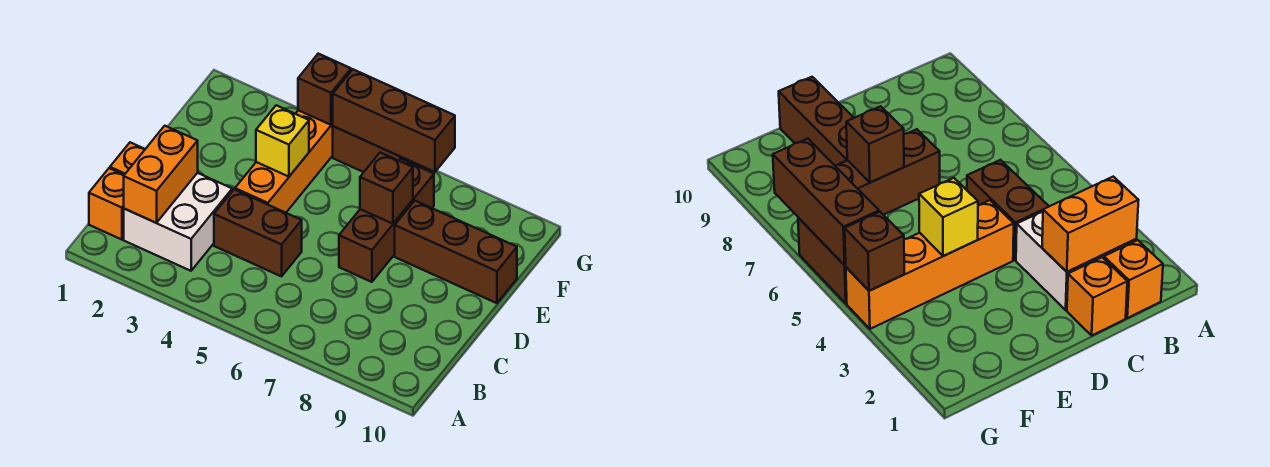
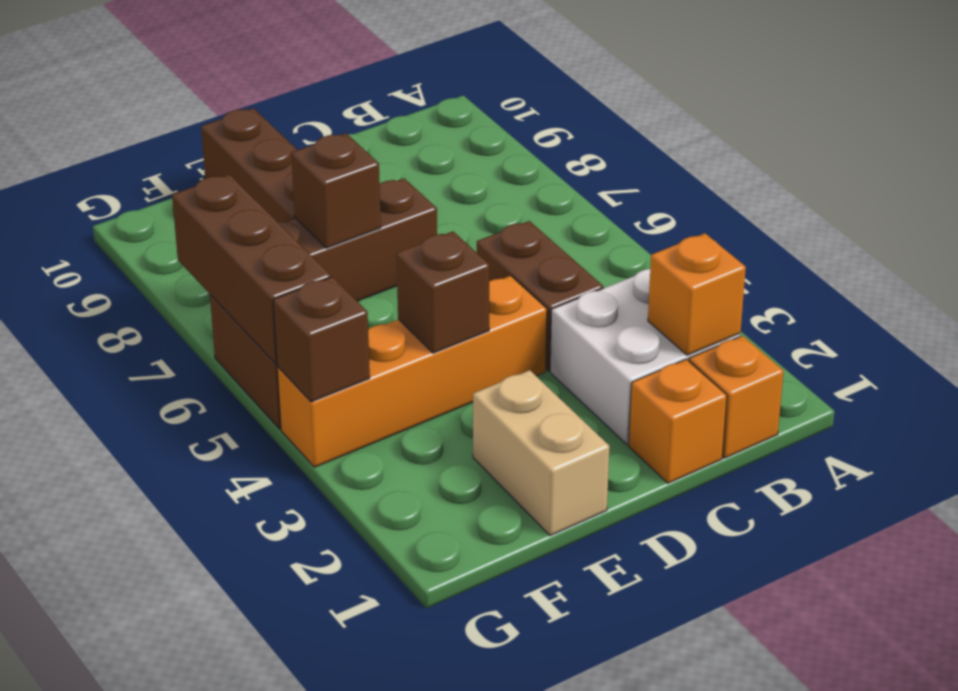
orange 1x2 brick [124,126,198,223] -> orange 1x1 brick [648,233,746,355]
none -> tan 1x2 brick [473,370,609,536]
yellow 1x1 brick [256,105,309,177] -> brown 1x1 brick [396,231,489,353]

